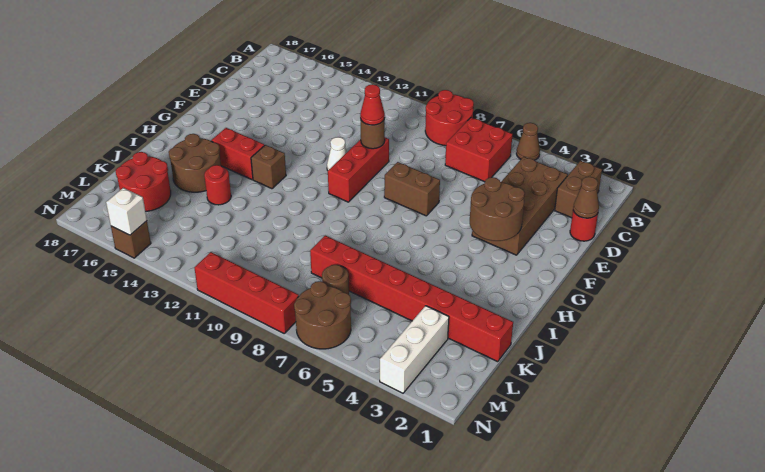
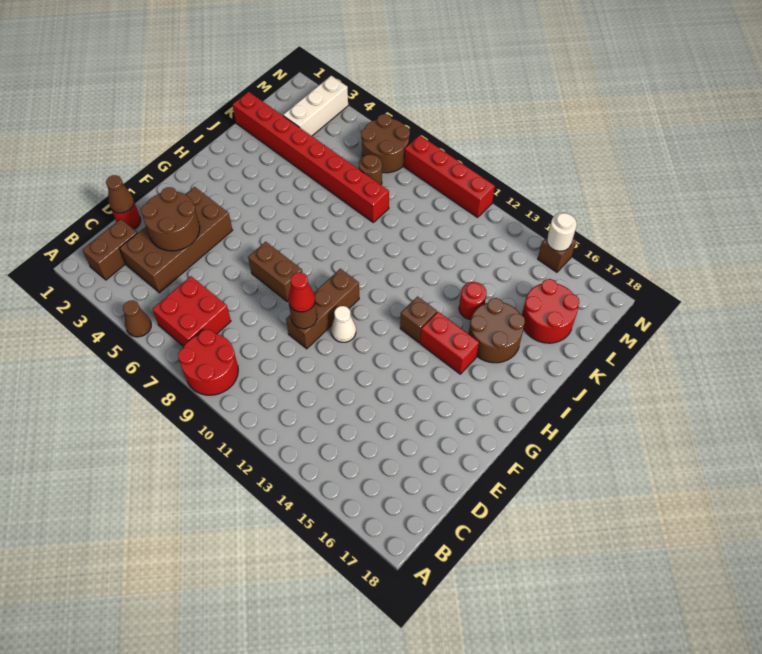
red 1x3 brick [328,138,389,202] -> brown 1x3 brick [286,269,359,349]
brown 2x2 round brick [470,177,525,241] -> brown 2x2 round brick moved to [141,187,200,251]
white 1x1 brick [106,188,147,235] -> white 1x1 round brick [547,213,577,251]

